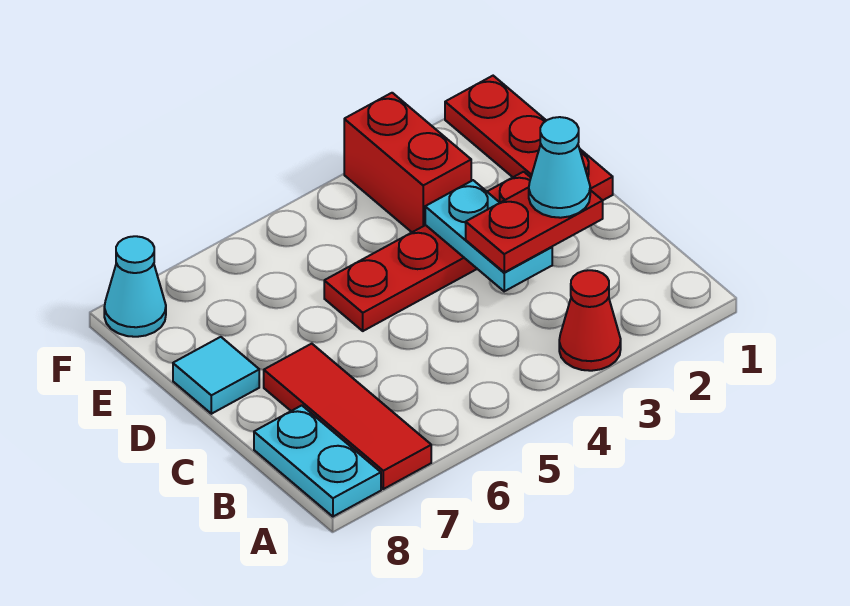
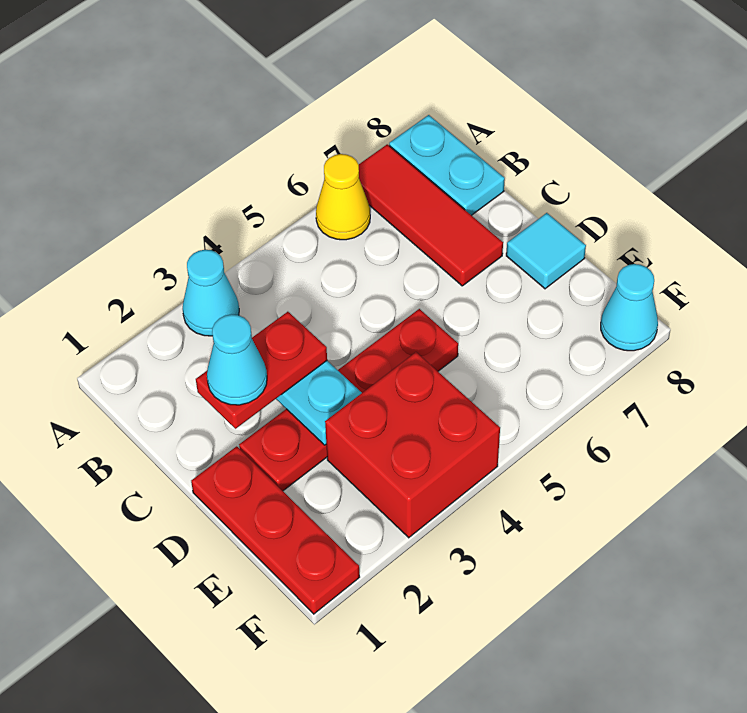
red 1x1 cone [559,270,621,371] -> cyan 1x1 cone [183,250,239,336]
none -> yellow 1x1 cone [316,154,370,240]
red 1x2 brick [344,93,471,232] -> red 2x2 brick [325,352,500,538]

